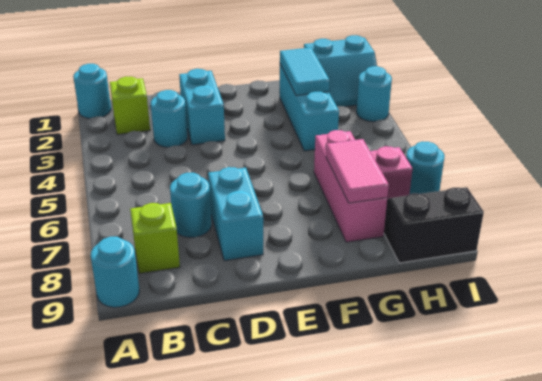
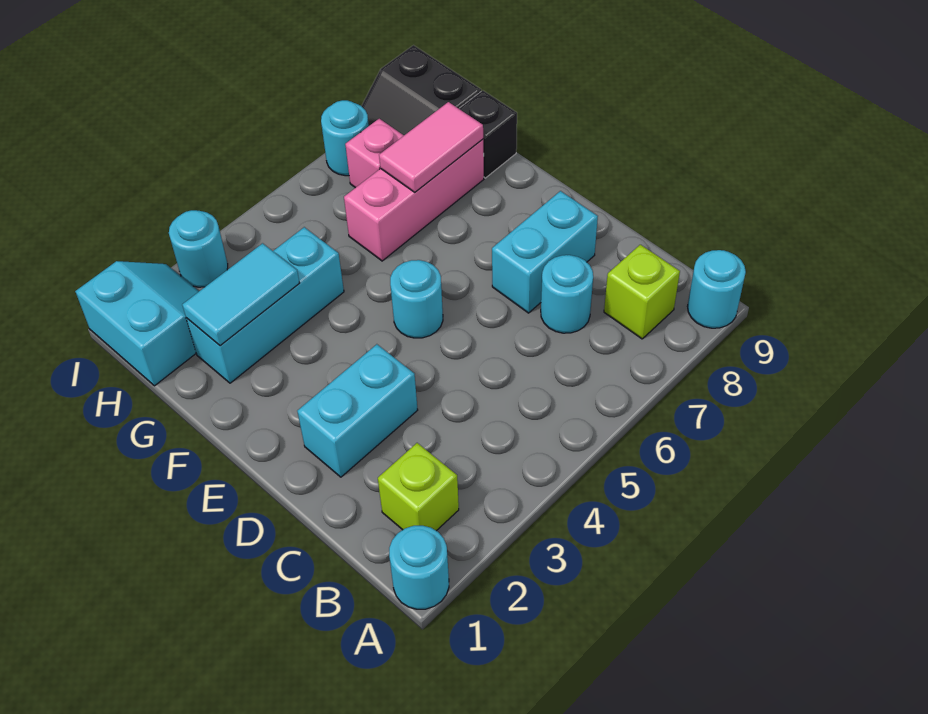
cyan 1x1 round brick [151,90,187,147] -> cyan 1x1 round brick moved to [390,260,443,338]
none -> black 1x1 brick [459,90,517,178]

